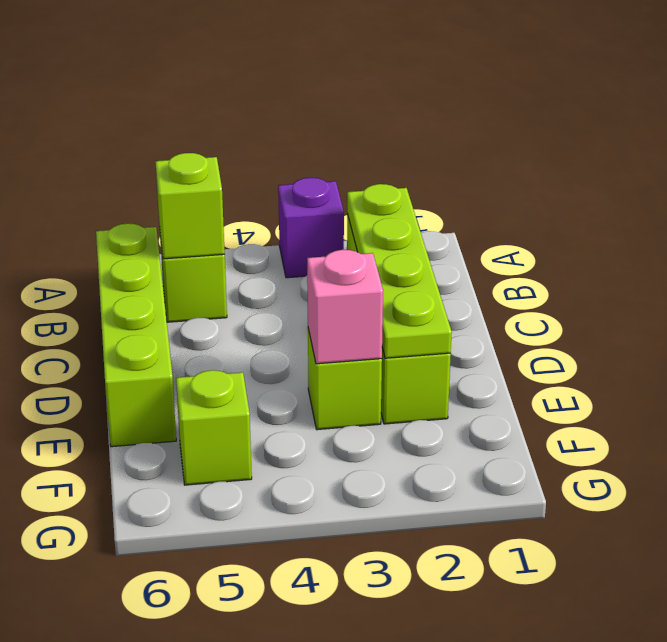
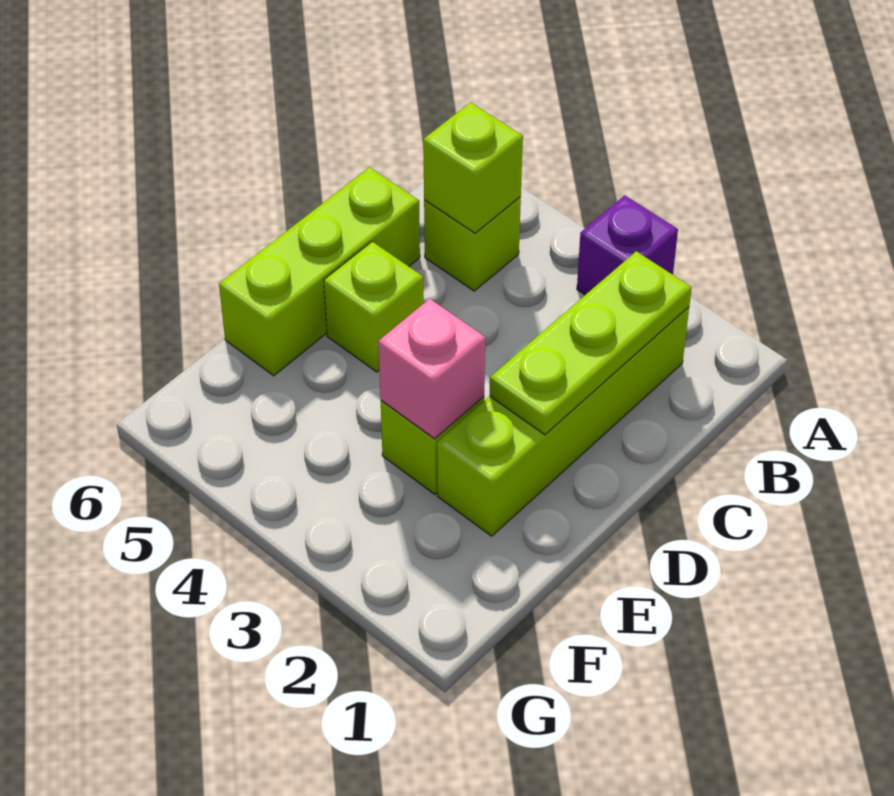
lime 1x4 plate [347,184,452,358] -> lime 1x3 plate [489,251,692,435]
lime 1x4 brick [96,224,176,447] -> lime 1x3 brick [219,167,420,376]
lime 1x1 brick [176,370,252,485] -> lime 1x1 brick moved to [324,242,424,372]

